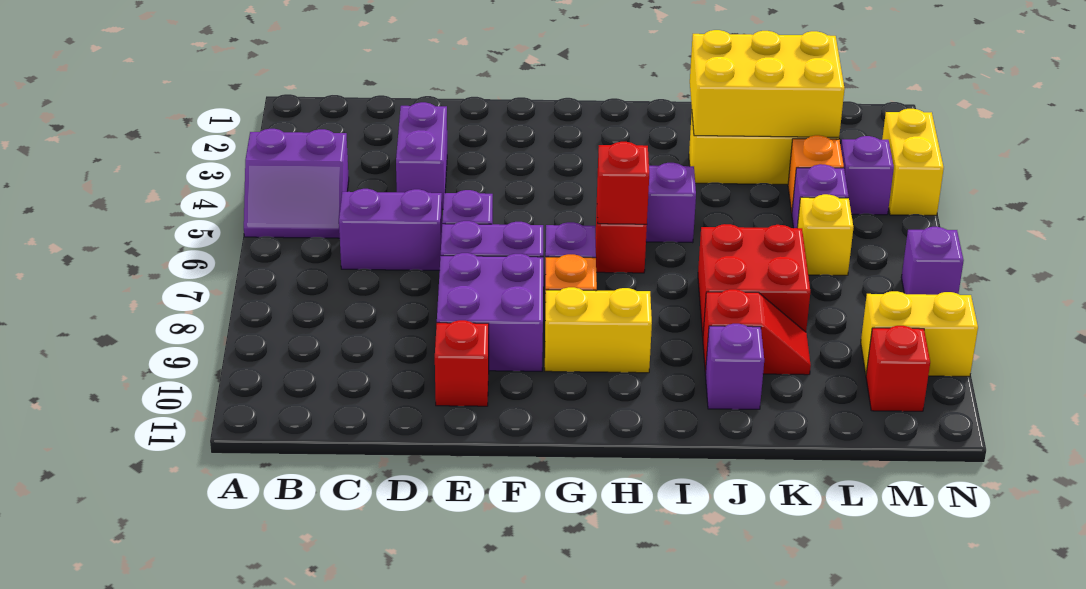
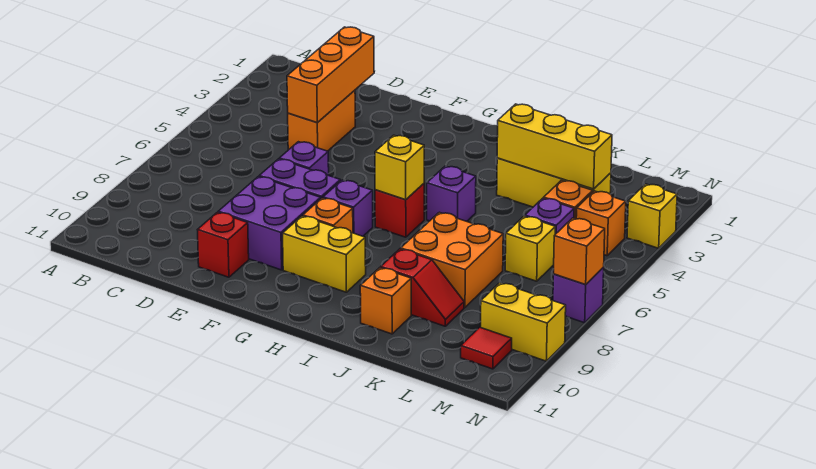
purple 2x2 slope [244,129,349,238] -> none
purple 1x2 brick [339,189,442,270] -> none
none -> orange 1x3 brick [287,27,374,123]
purple 1x2 brick [396,102,447,209] -> orange 1x2 brick [288,90,355,151]
red 1x1 brick [597,142,649,224] -> yellow 1x1 brick [375,135,424,200]
yellow 2x3 brick [690,30,845,137] -> yellow 1x3 brick [497,104,612,189]
red 2x2 brick [698,224,811,336] -> orange 2x2 brick [401,212,503,307]
purple 1x1 brick [705,324,764,409] -> orange 1x1 brick [360,268,411,334]
purple 1x1 brick [841,136,894,215] -> orange 1x1 brick [576,191,626,256]
red 1x1 brick [866,326,930,411] -> red 1x1 tile [461,327,512,369]
yellow 1x2 brick [882,109,944,215] -> yellow 1x1 brick [627,184,677,248]
none -> orange 1x1 brick [554,218,605,285]

